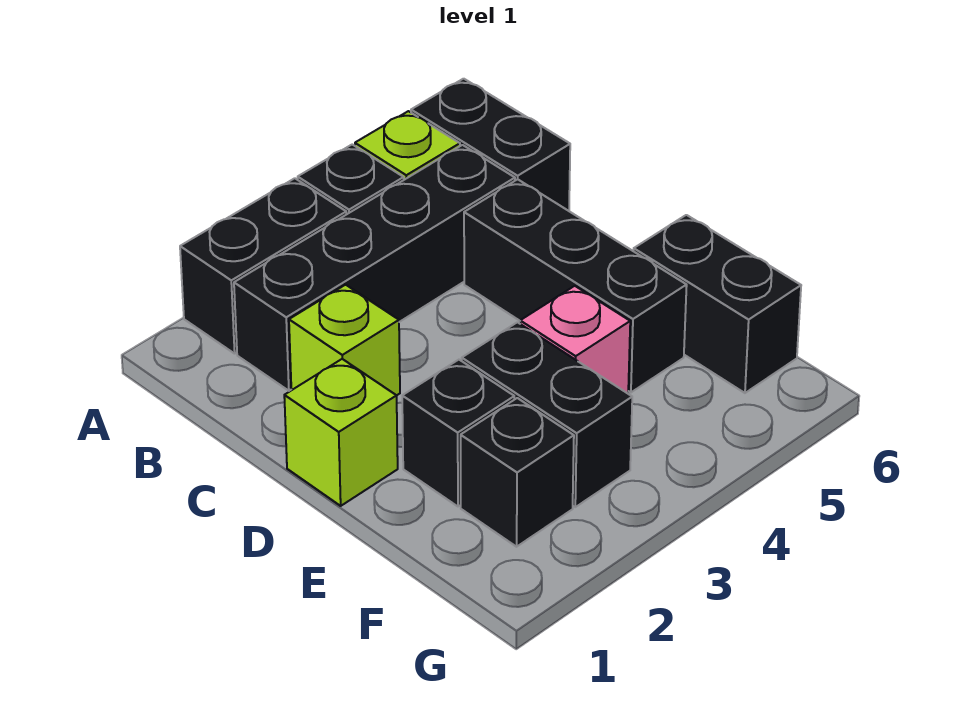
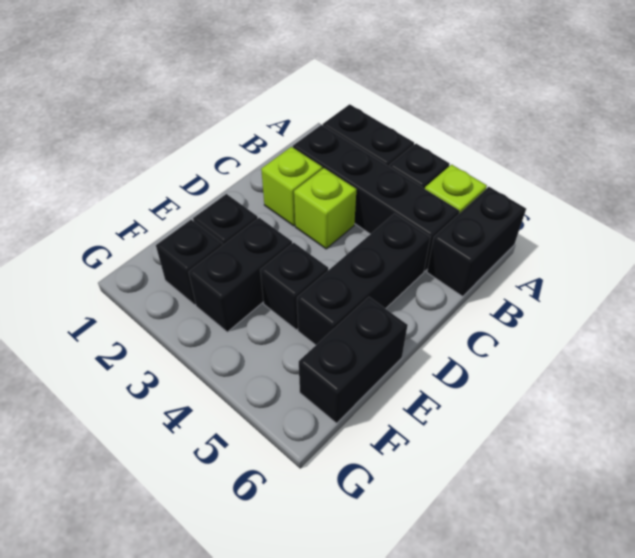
lime 1x1 brick [284,359,398,506] -> lime 1x1 brick moved to [294,168,356,249]
pink 1x1 brick [520,286,630,393] -> black 1x1 brick [260,243,328,330]

